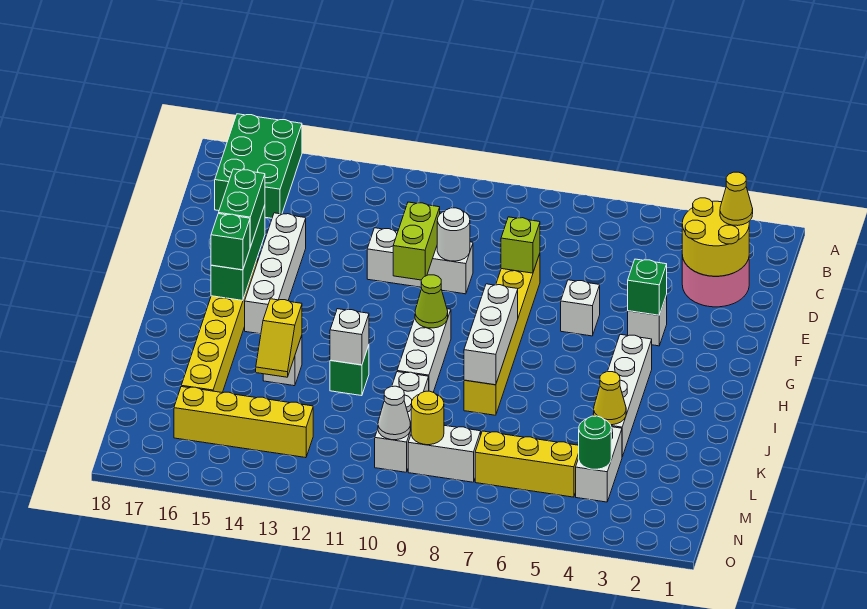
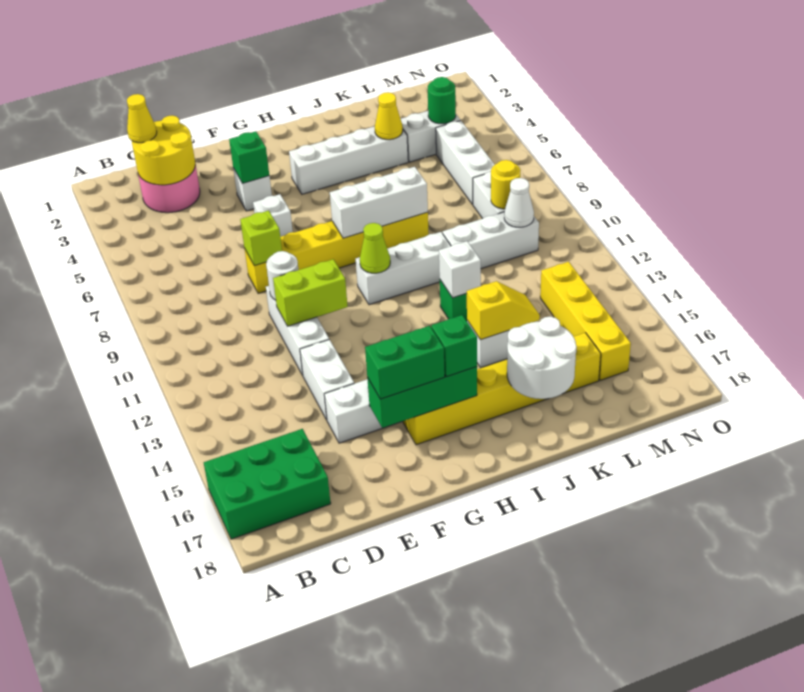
none -> white 1x2 brick [300,339,354,420]
none -> white 2x2 round brick [507,316,577,399]
yellow 1x3 brick [475,431,579,497] -> white 1x3 brick [436,120,495,205]

